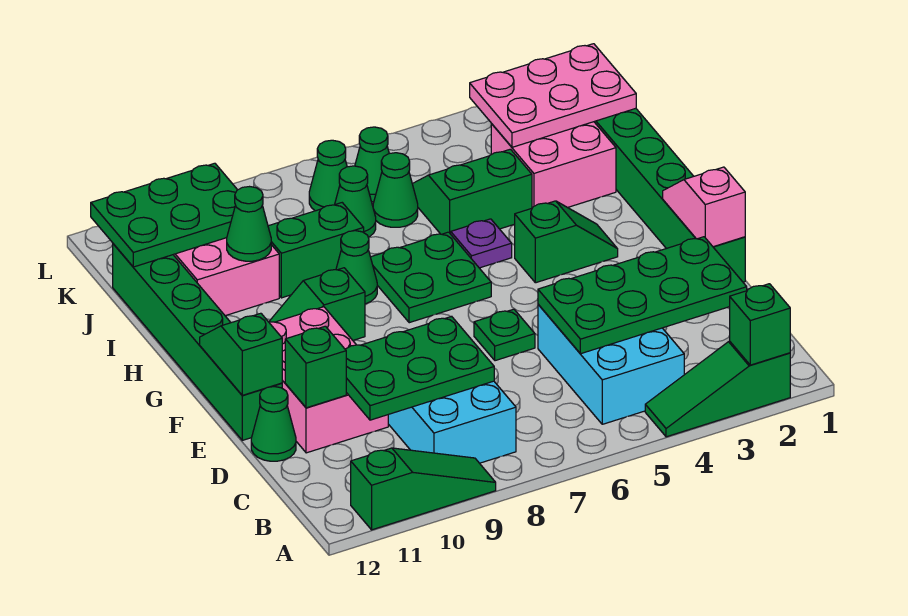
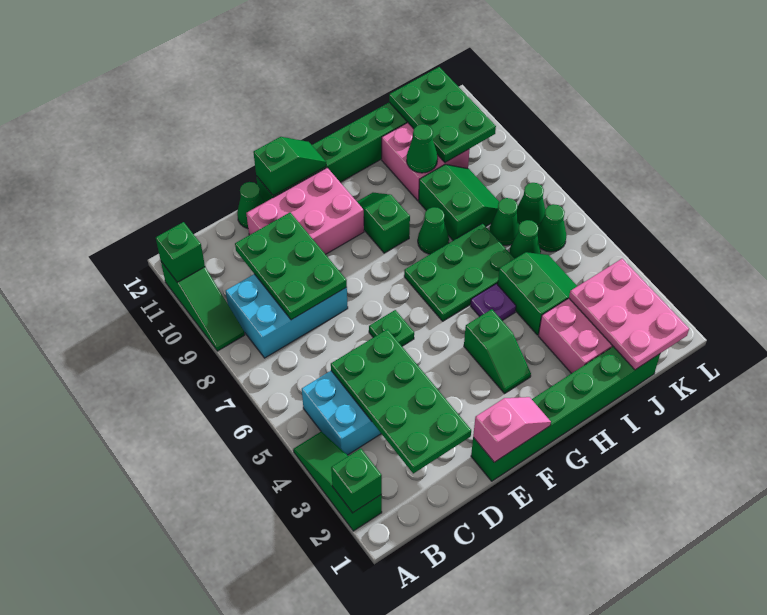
green 1x1 brick [285,326,346,408] -> green 1x1 brick moved to [156,222,205,282]
green 2x2 plate [371,232,491,323] -> green 2x3 plate [404,223,515,321]

